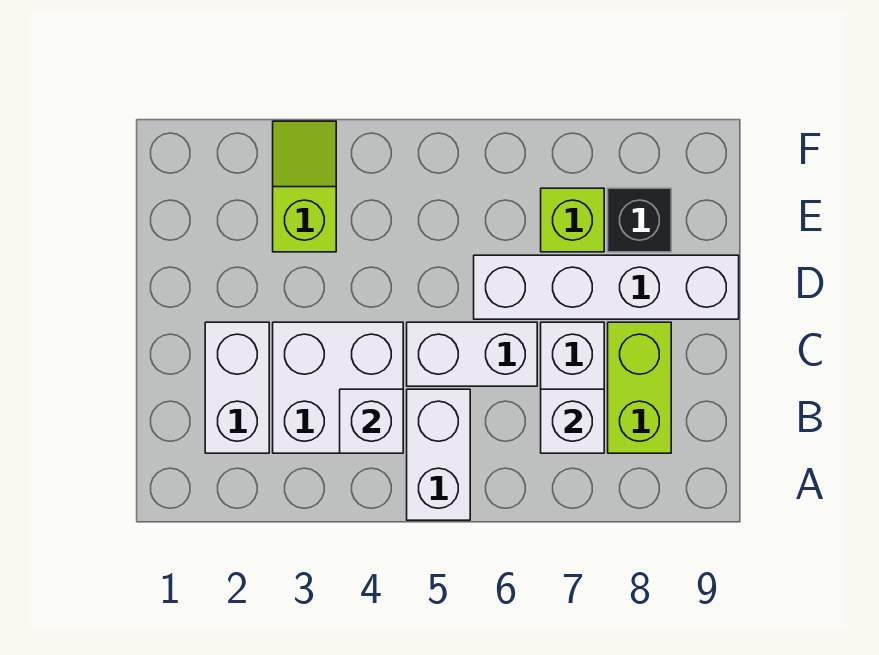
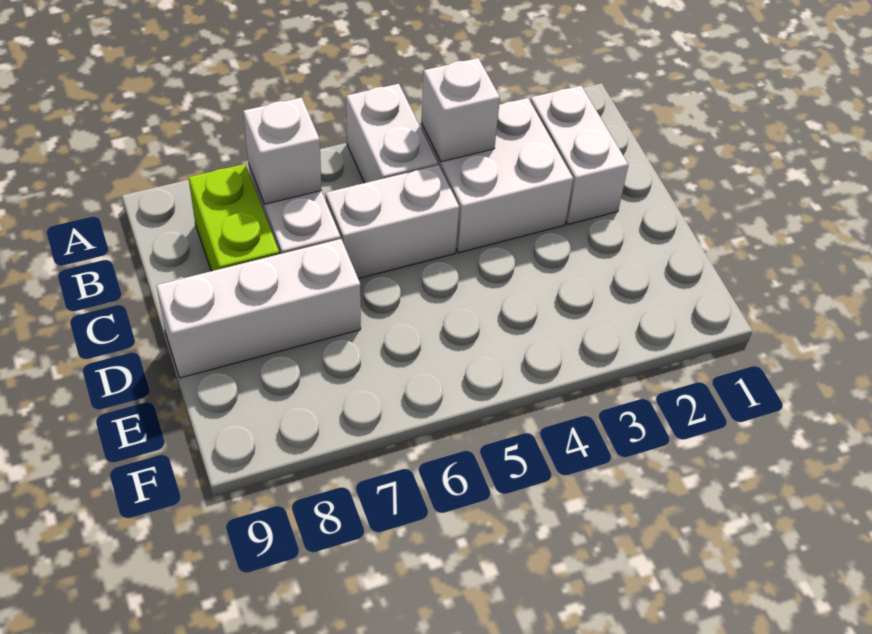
white 1x4 brick [474,255,739,319] -> white 1x3 brick [156,239,361,378]
lime 1x2 slope [273,121,336,252] -> none
lime 1x1 brick [541,188,604,252] -> none
black 1x1 brick [608,188,671,252] -> none

